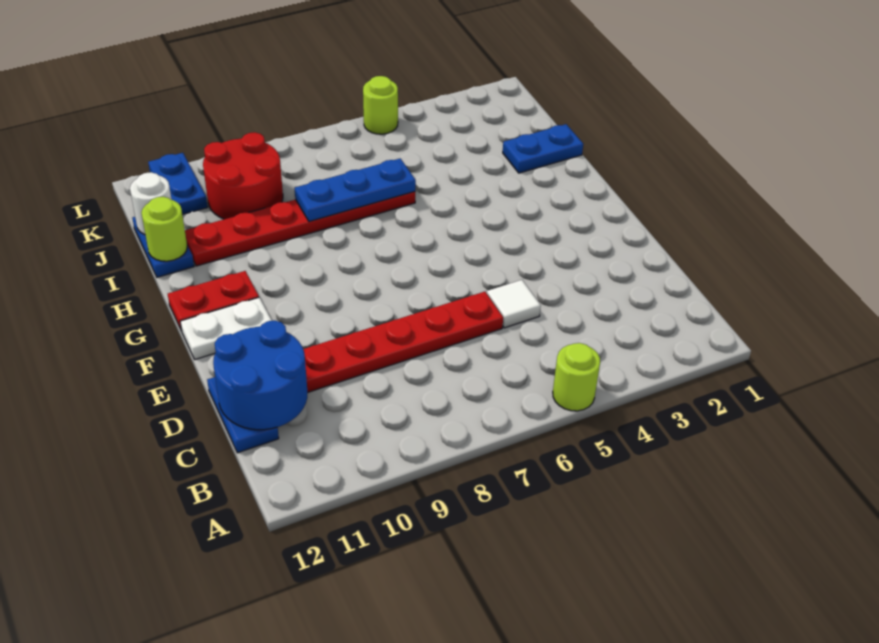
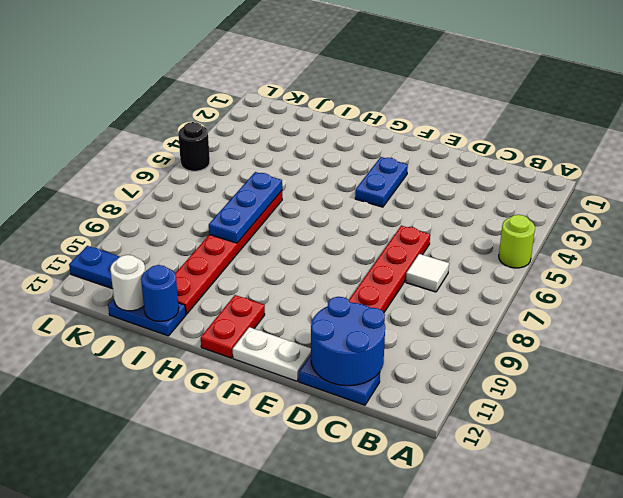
white 1x1 tile [487,280,541,328] -> white 1x1 tile moved to [406,254,449,292]
white 1x2 plate [180,298,272,359] -> white 1x2 plate turned to [233,327,311,381]
blue 1x2 plate [503,124,583,173] -> blue 1x2 plate moved to [355,157,408,207]
lime 1x1 round brick [141,197,187,261] -> blue 1x1 round brick [141,265,179,321]
red 2x2 round brick [203,132,283,219] -> none
lime 1x1 round brick [363,76,398,134] -> black 1x1 round brick [178,122,210,171]

